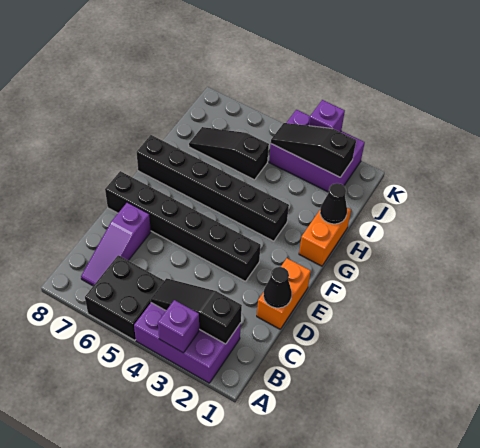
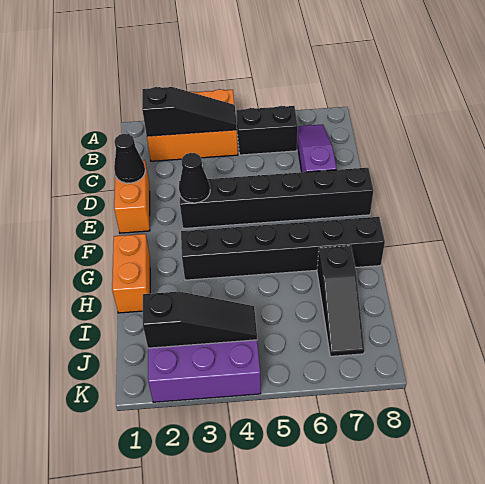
purple 2x3 brick [134,303,241,383] -> orange 2x3 brick [147,89,238,161]
purple 1x1 brick [158,300,199,353] -> none
black 2x2 brick [85,255,164,340] -> black 1x2 brick [236,106,298,155]
black 1x1 cone [320,183,347,224] -> black 1x1 cone moved to [179,153,210,203]
black 1x3 slope [189,127,269,180] -> black 1x3 slope turned to [317,246,364,356]
purple 1x1 brick [309,100,345,132] -> none

